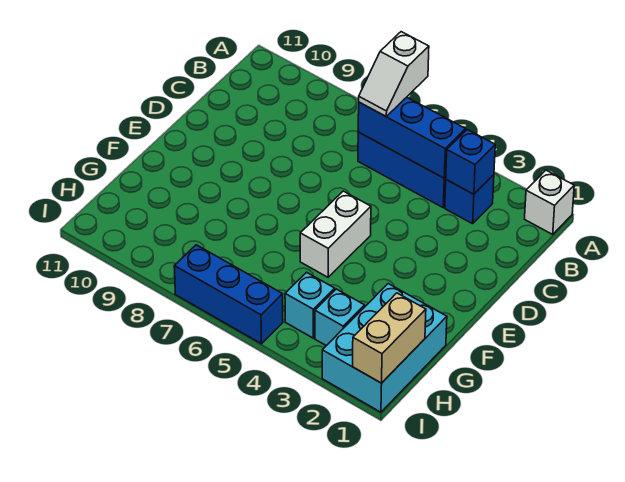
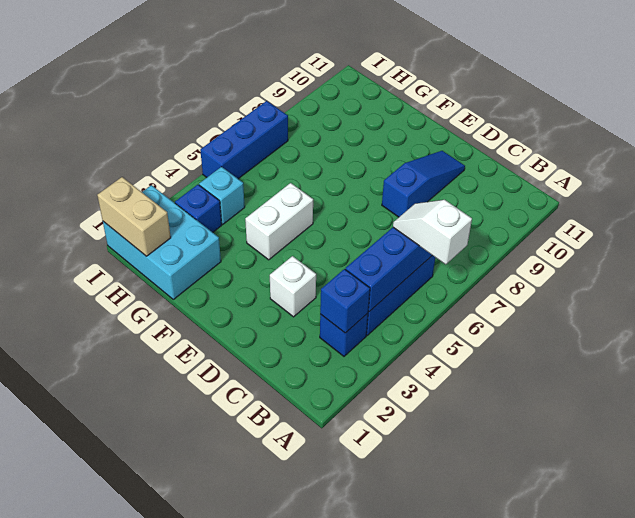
white 1x1 brick [525,170,574,234] -> white 1x1 brick moved to [270,256,316,317]
none -> blue 1x3 slope [382,151,465,217]
white 1x2 brick [300,191,371,277] -> white 1x2 brick turned to [245,183,313,260]
cyan 1x1 brick [315,289,365,346] -> blue 1x1 brick [175,185,222,232]

